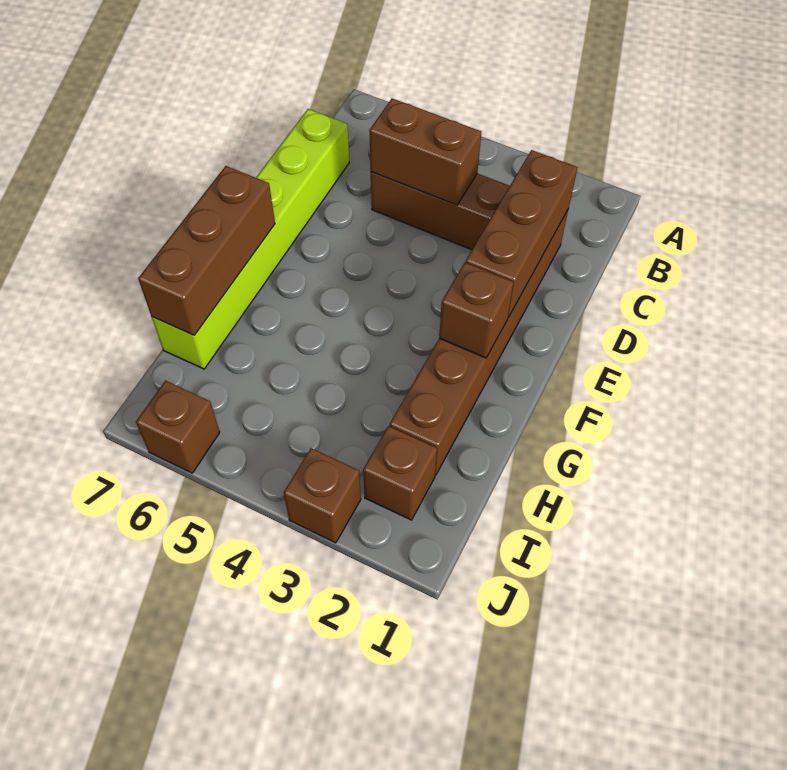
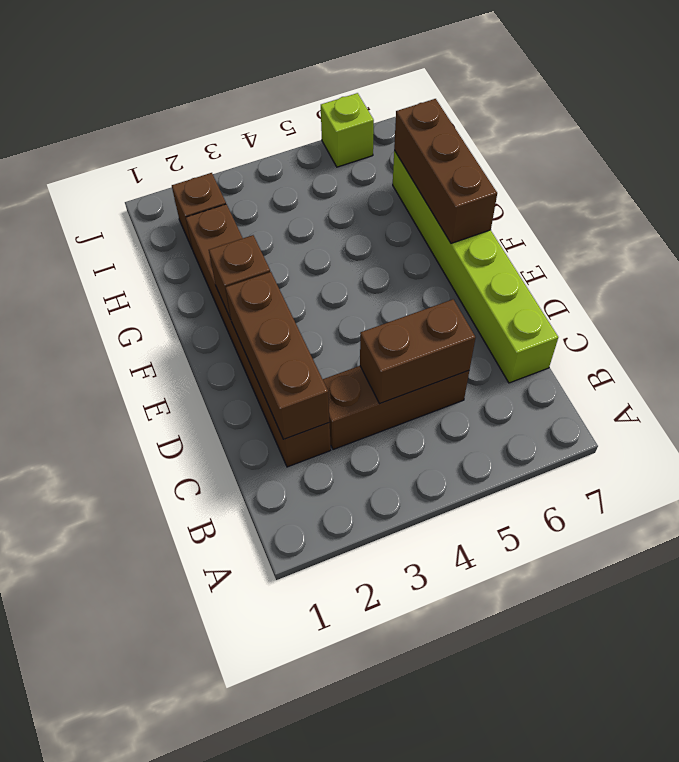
brown 1x1 brick [283,448,361,543] -> none
brown 1x1 brick [136,381,220,473] -> lime 1x1 brick [321,93,374,167]

